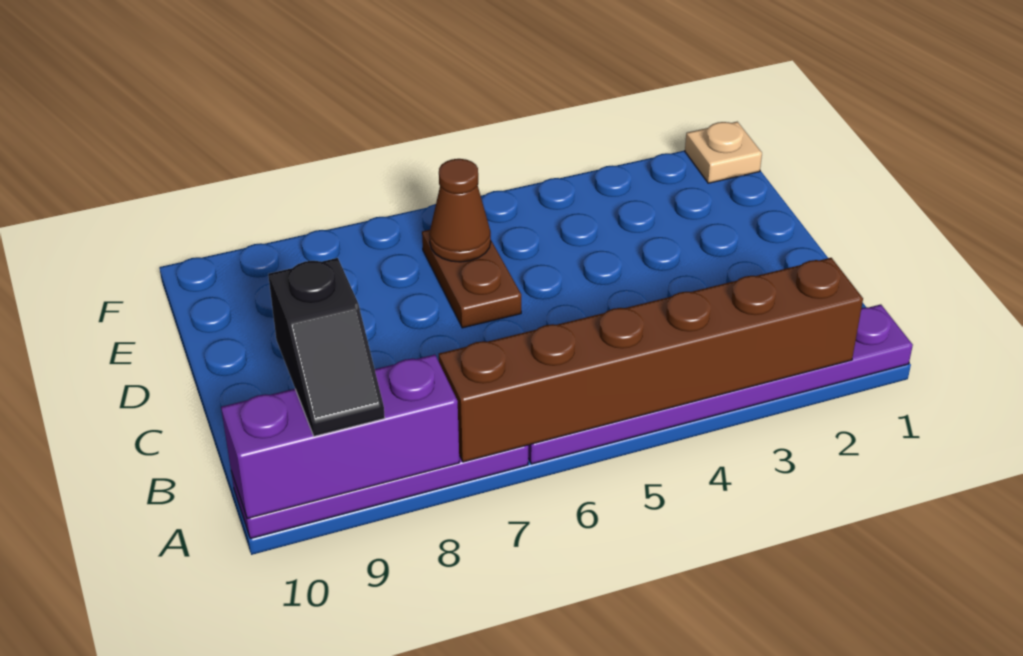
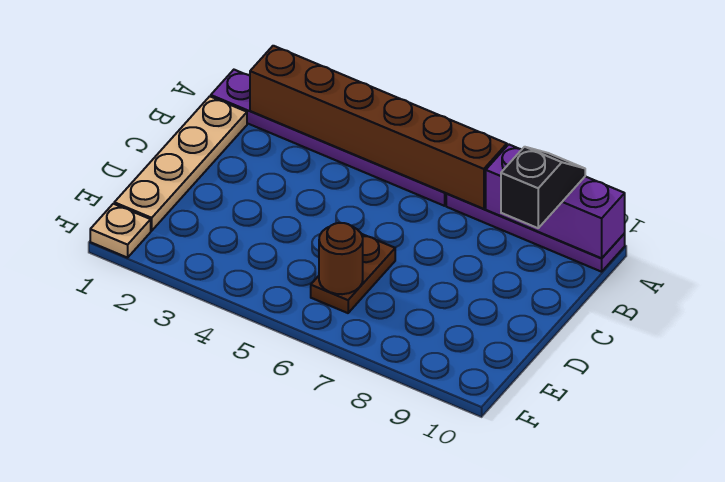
none -> tan 1x4 plate [114,96,247,231]
brown 1x1 cone [429,159,491,262] -> brown 1x1 round brick [319,223,363,294]

